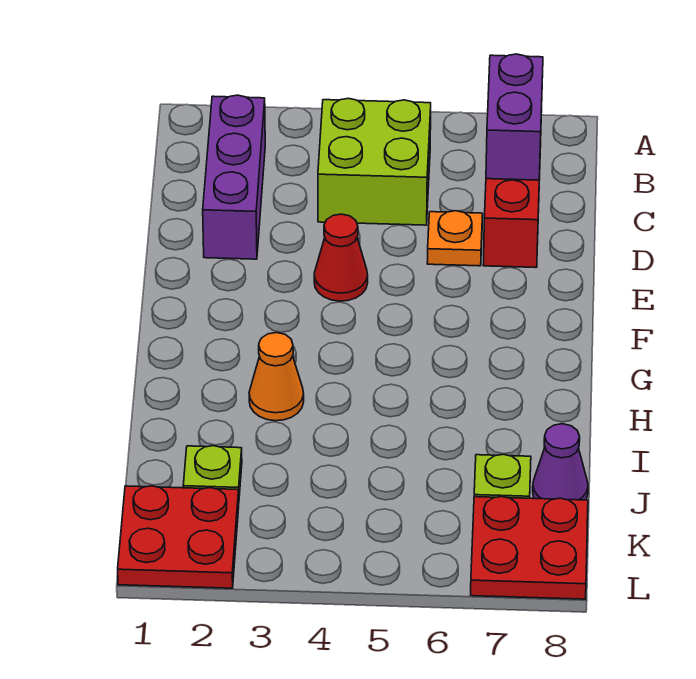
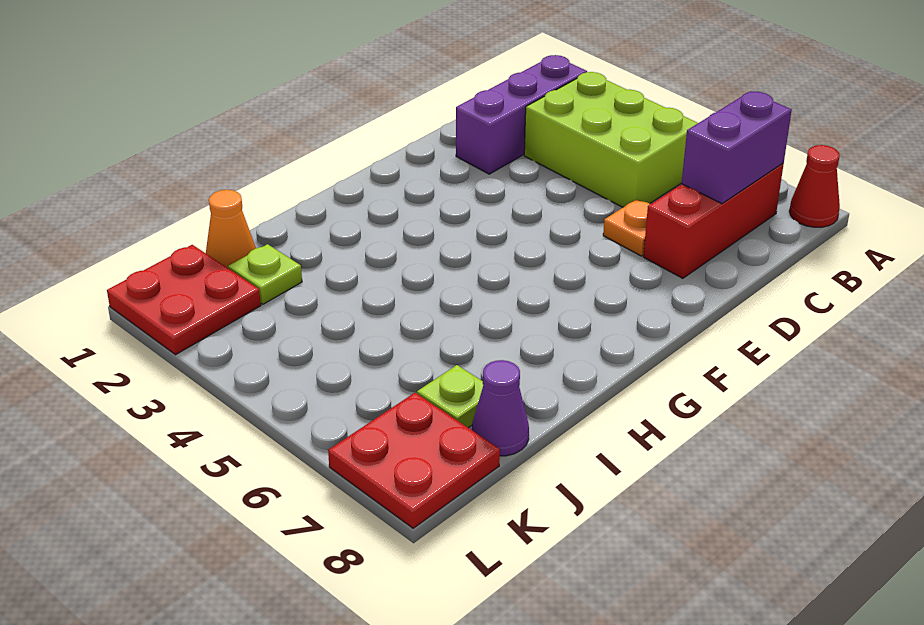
lime 2x2 brick [318,98,431,225] -> lime 2x3 brick [524,72,698,207]
red 1x1 cone [314,214,368,301] -> red 1x1 cone moved to [789,145,840,227]
orange 1x1 cone [249,333,304,421] -> orange 1x1 cone moved to [206,190,256,268]

